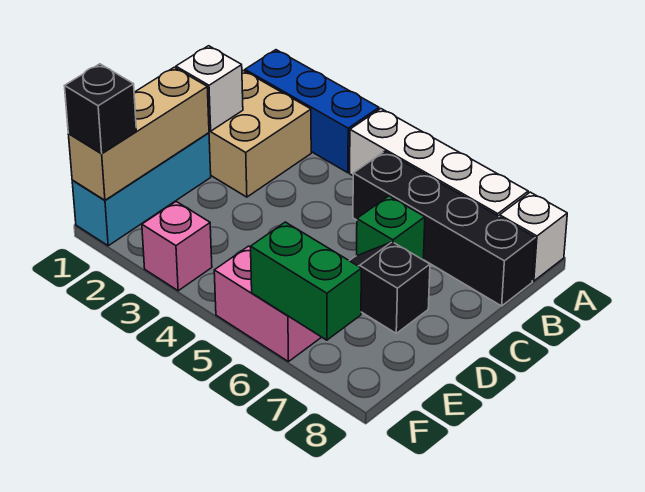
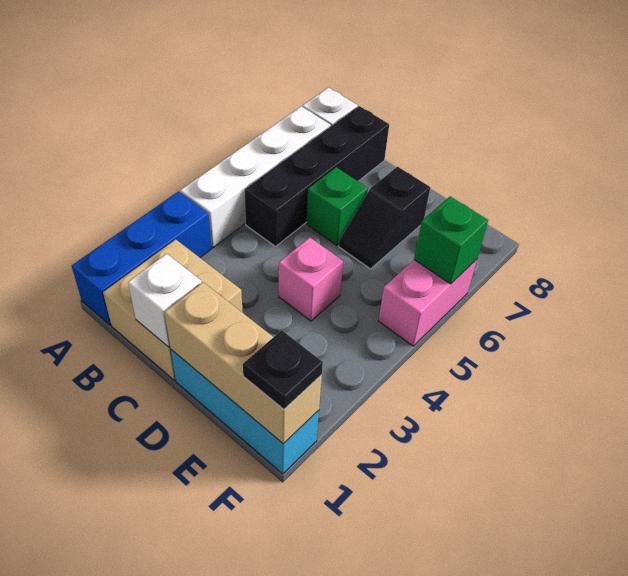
black 1x1 brick [65,64,136,153] -> black 1x1 plate [243,330,323,409]
pink 1x1 brick [142,202,212,291] -> pink 1x1 brick moved to [279,237,343,321]
green 1x2 brick [251,222,361,340] -> green 1x1 brick [414,196,488,284]

